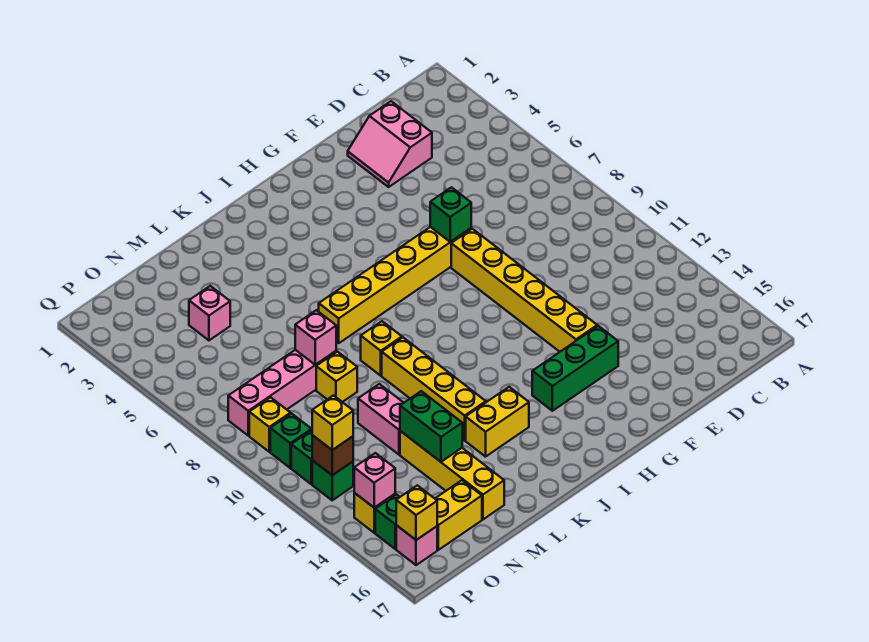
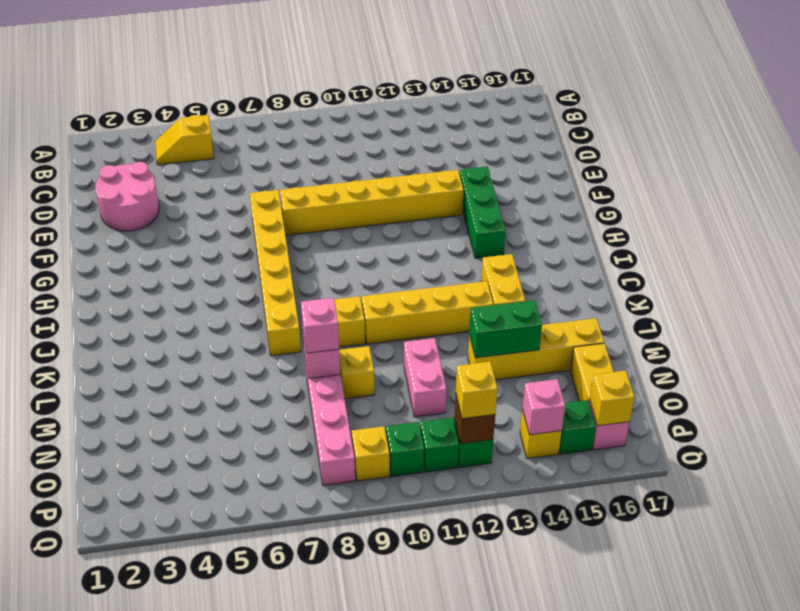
none -> yellow 1x2 slope [155,115,214,165]
pink 2x2 slope [348,101,432,187] -> pink 2x2 round brick [95,162,159,231]
green 1x1 brick [430,187,471,242] -> none
pink 1x2 brick [358,384,404,455] -> pink 1x2 brick turned to [404,338,447,417]
pink 1x1 brick [189,286,230,340] -> pink 1x1 brick moved to [301,298,339,353]

